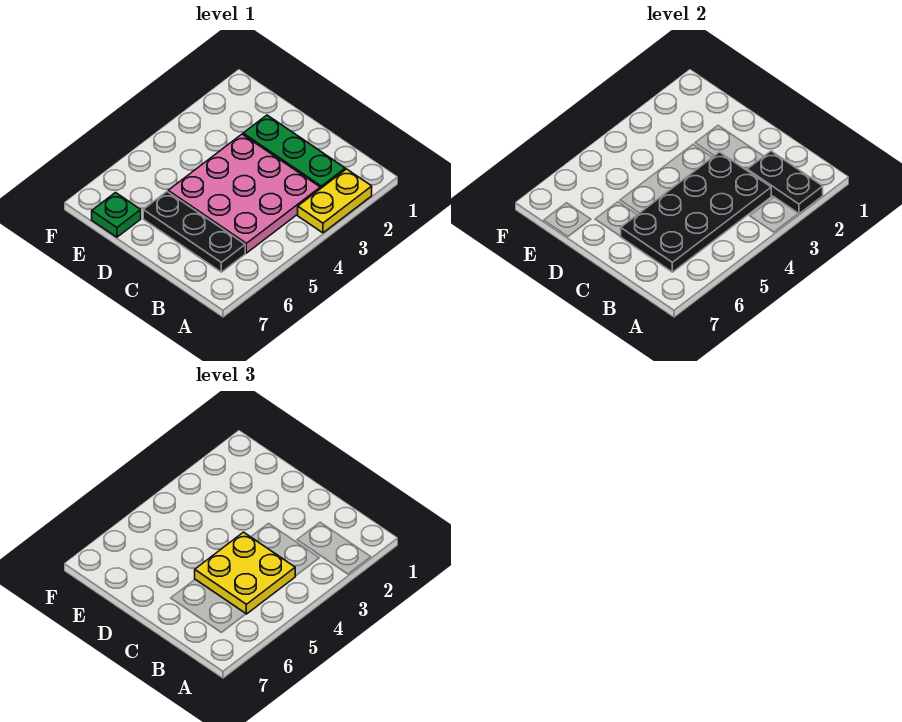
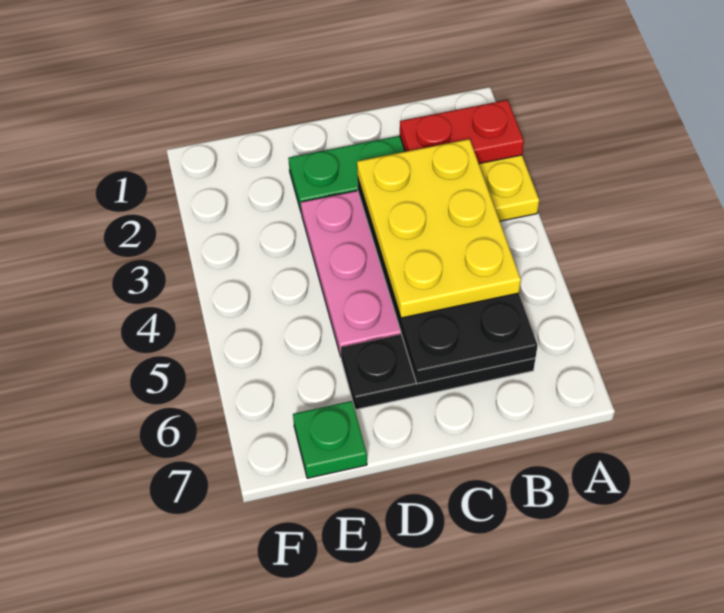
black 1x2 plate [747,151,823,214] -> red 1x2 plate [400,100,524,164]
yellow 2x2 plate [195,532,295,614] -> yellow 2x3 plate [357,139,521,318]

